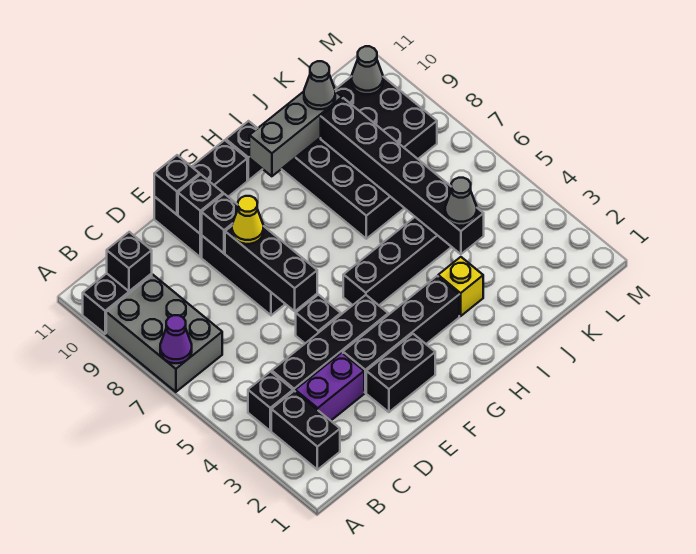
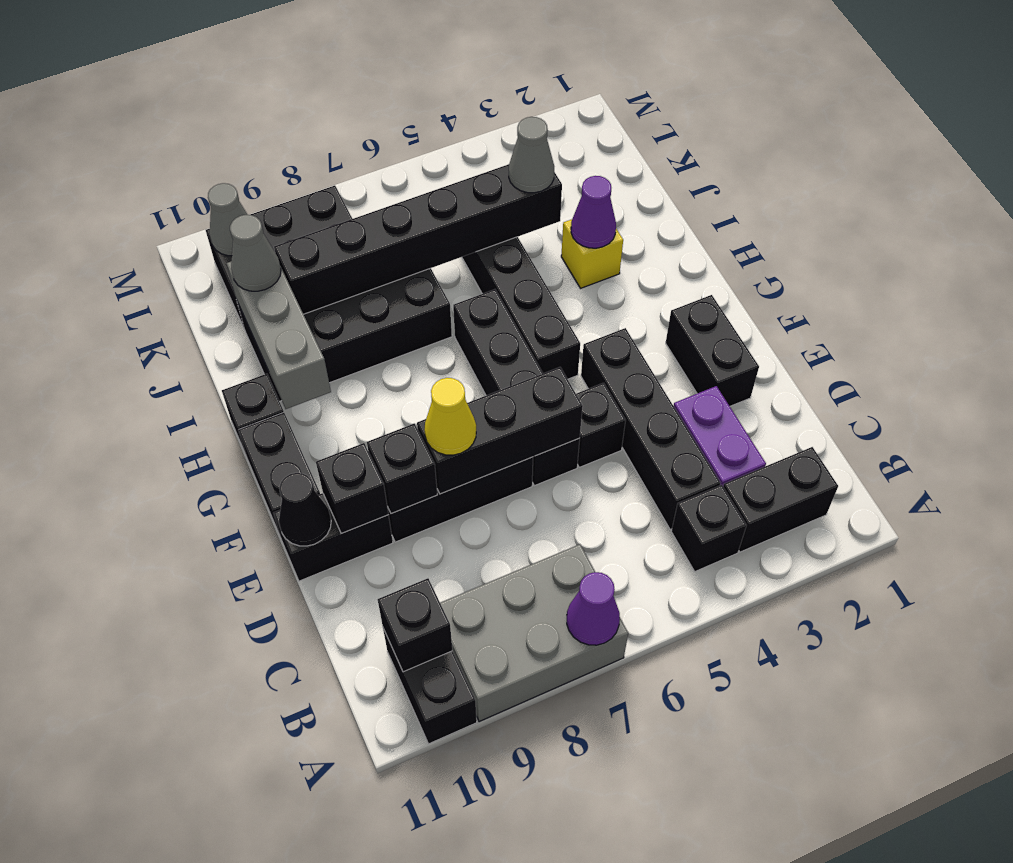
black 1x4 brick [343,276,459,393] -> black 1x4 brick moved to [453,289,580,486]
black 1x1 brick [154,155,200,214] -> black 1x1 cone [279,473,331,546]
none -> purple 1x1 cone [571,176,616,248]

